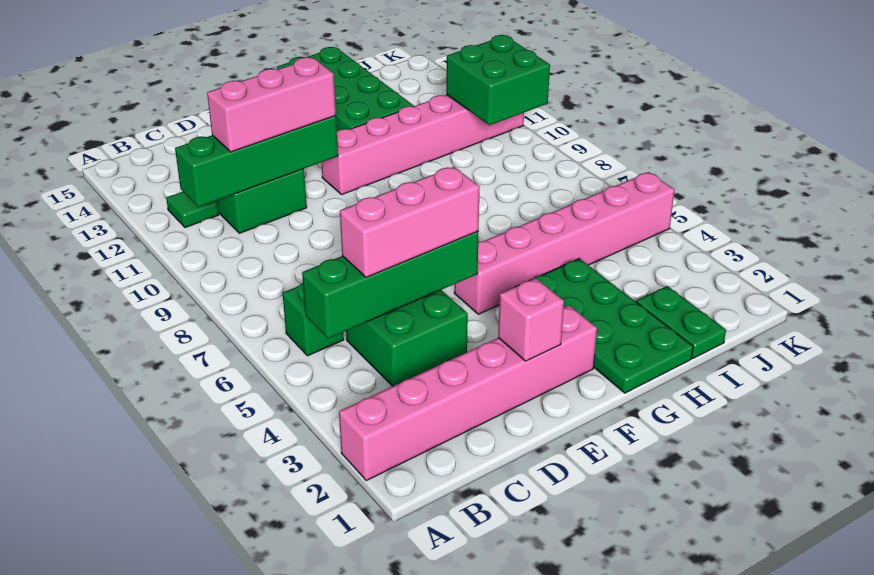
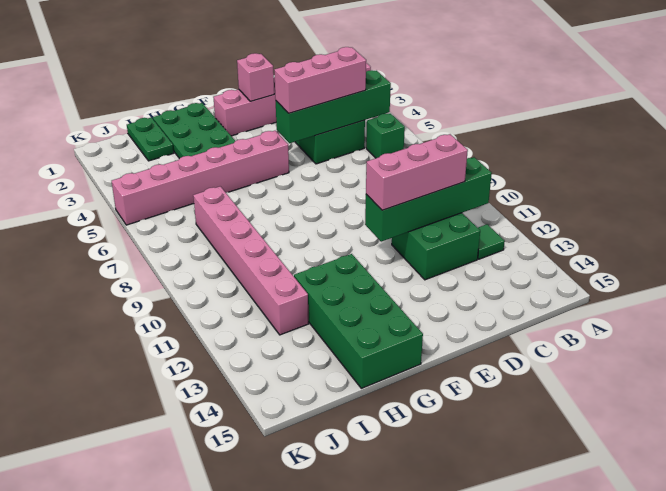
pink 1x6 brick [321,95,524,194] -> pink 1x6 brick turned to [193,186,309,335]
green 2x2 brick [447,35,550,125] -> none

